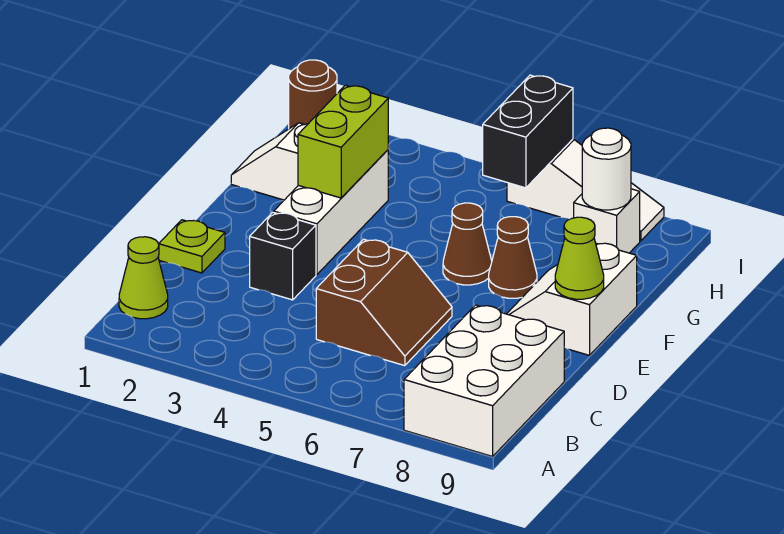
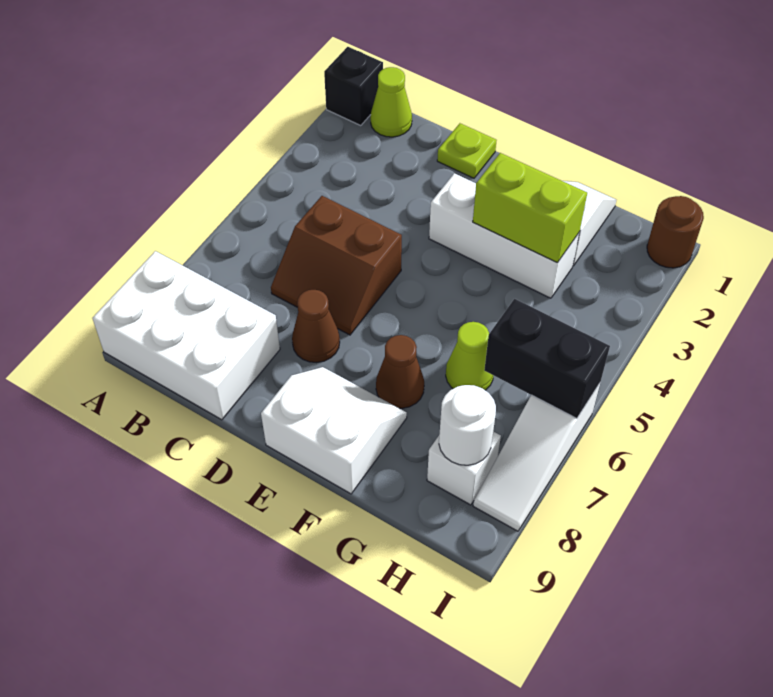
black 1x1 brick [250,212,316,300] -> black 1x1 brick moved to [324,47,383,125]
lime 1x1 cone [555,217,604,299] -> lime 1x1 cone moved to [446,322,494,390]
brown 1x1 cone [443,203,492,285] -> brown 1x1 cone moved to [292,290,340,362]

